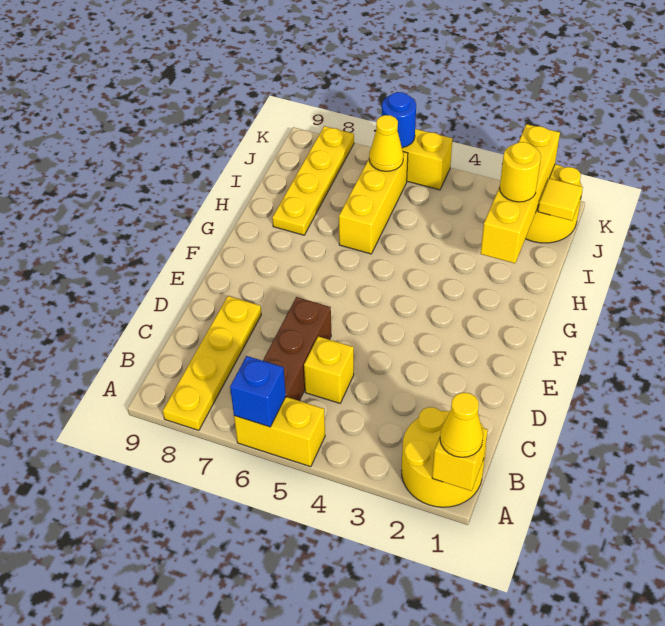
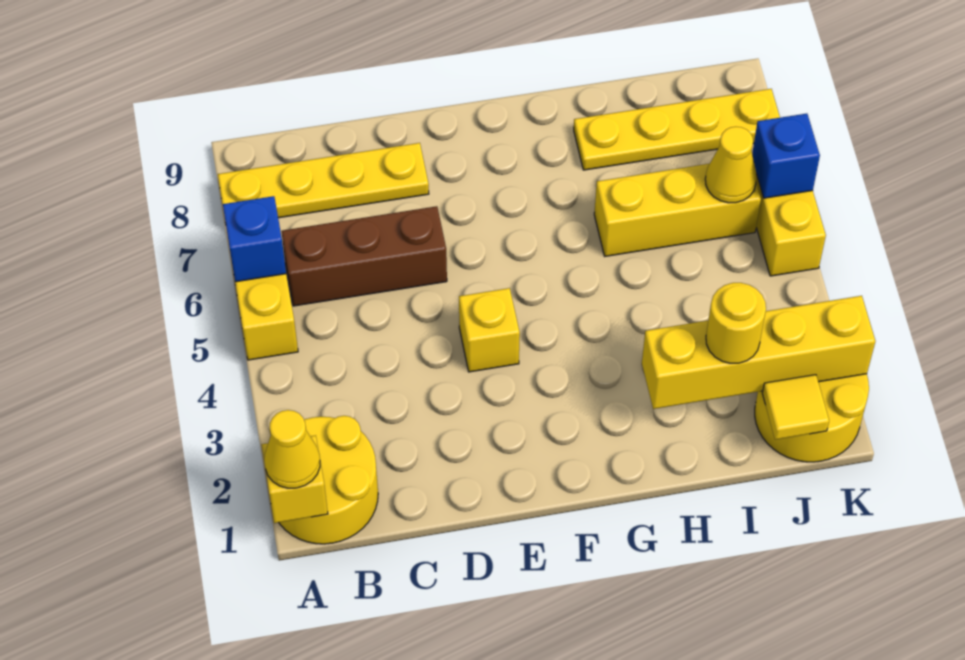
yellow 1x1 brick [304,336,354,403] -> yellow 1x1 brick moved to [459,288,520,372]
blue 1x1 round brick [382,92,416,148] -> blue 1x1 brick [752,114,820,198]

